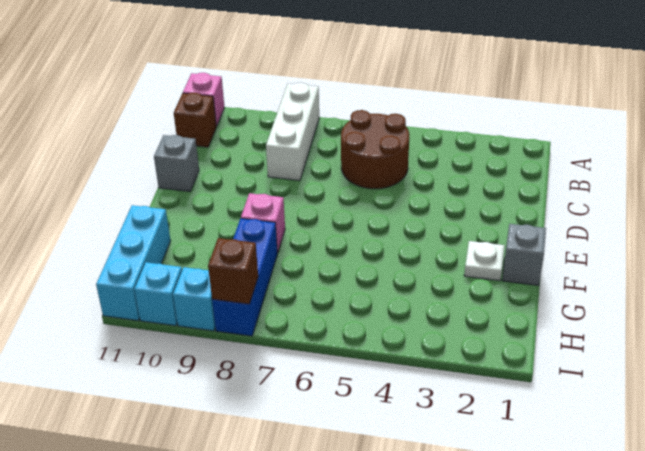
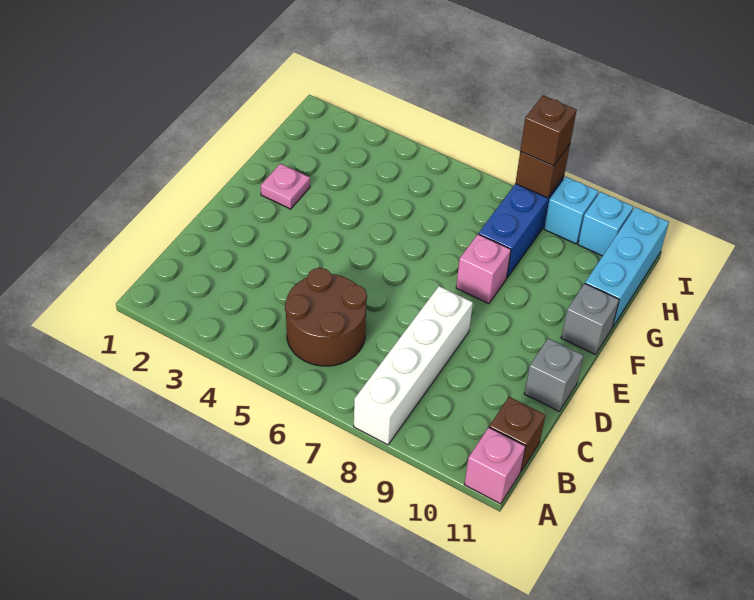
white 1x3 brick [266,83,319,180] -> white 1x4 brick [354,286,473,445]
grey 1x1 brick [502,224,546,285] -> grey 1x1 brick moved to [561,283,619,355]
white 1x1 plate [464,241,505,281] -> pink 1x1 plate [261,164,310,209]
none -> brown 1x1 brick [520,95,577,166]

